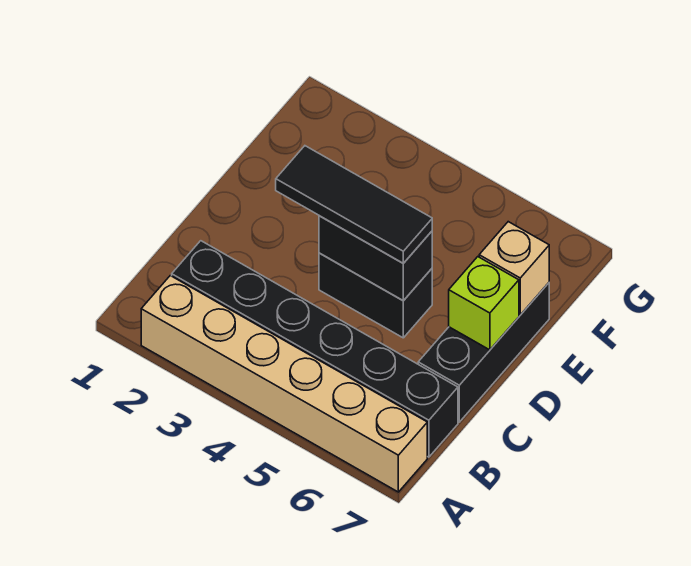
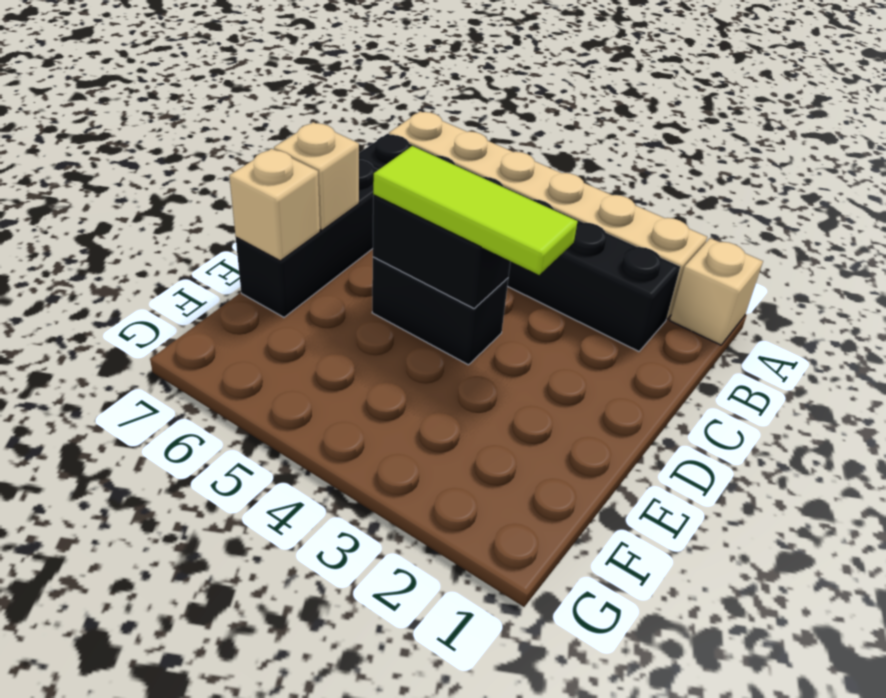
none -> tan 1x1 brick [670,238,763,345]
black 1x3 tile [276,146,432,263] -> lime 1x3 tile [373,146,578,275]
lime 1x1 brick [449,257,519,350] -> tan 1x1 brick [274,122,359,230]

